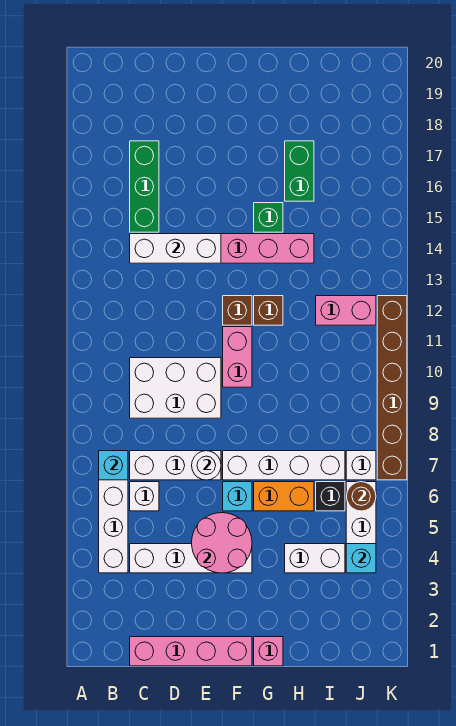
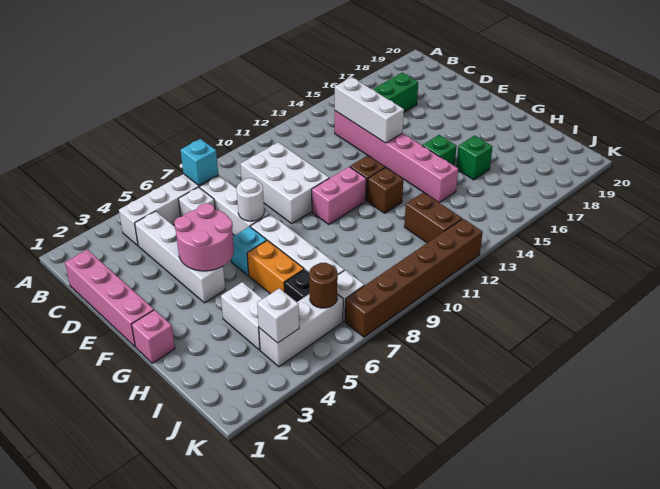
green 1x2 brick [285,141,314,201] -> green 1x1 brick [456,136,492,180]
pink 1x2 brick [316,296,376,325] -> brown 1x2 brick [404,192,462,243]
cyan 1x1 brick [346,544,376,573] -> white 1x1 brick [257,288,299,343]

